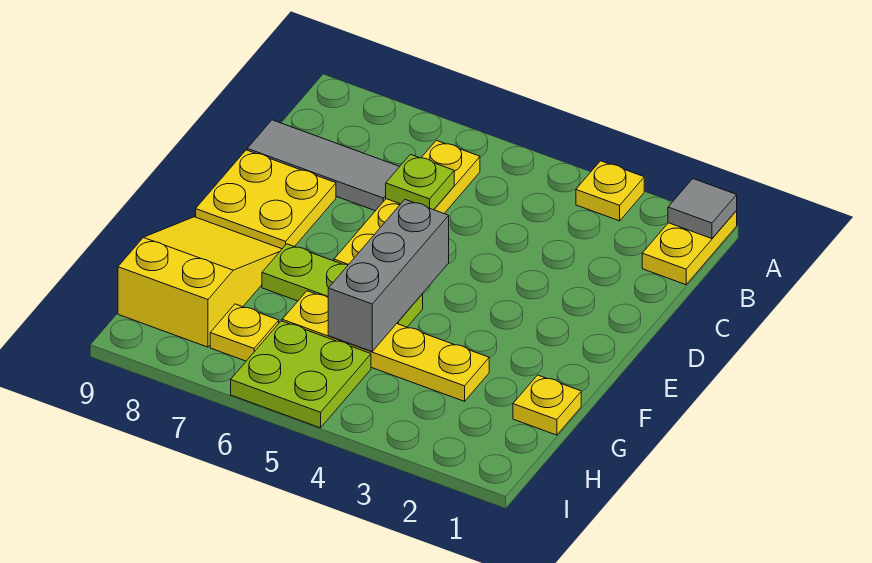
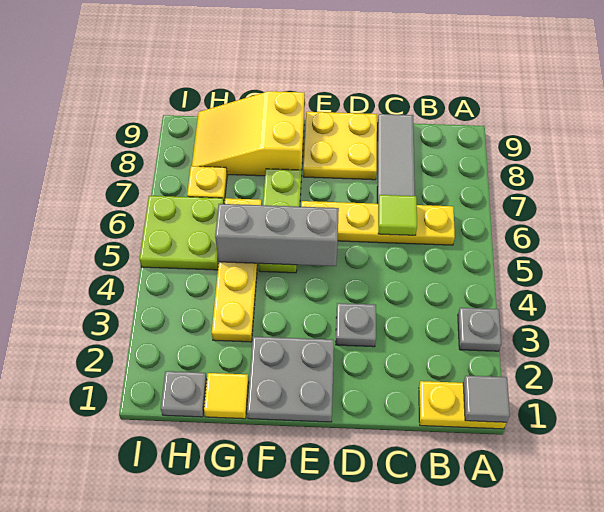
yellow 1x1 plate [576,161,644,221] -> grey 1x1 plate [458,308,501,351]
lime 1x1 plate [386,155,454,210] -> lime 1x1 tile [378,195,417,235]
none -> grey 1x1 plate [336,303,376,347]
none -> grey 2x2 plate [247,337,334,422]
yellow 2x3 slope [118,217,282,347] -> yellow 2x3 slope turned to [192,91,305,176]
yellow 1x1 plate [513,375,581,435] -> yellow 1x1 tile [204,373,249,419]
none -> grey 1x1 plate [161,371,207,417]

